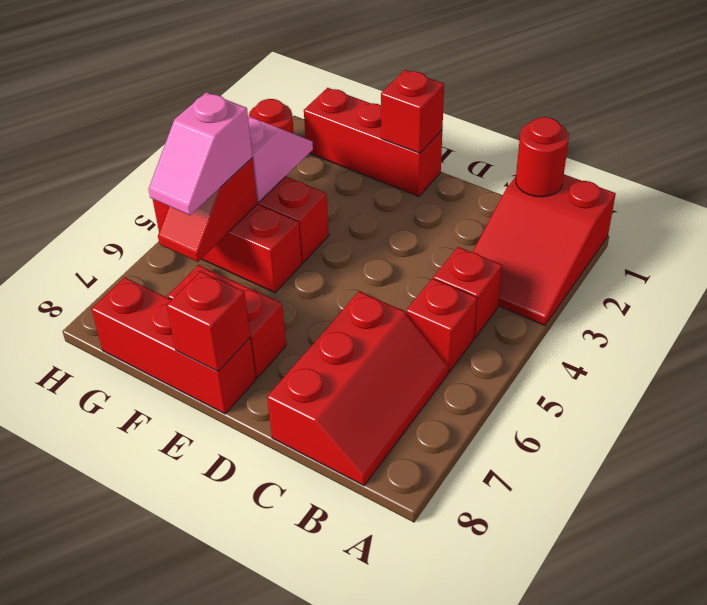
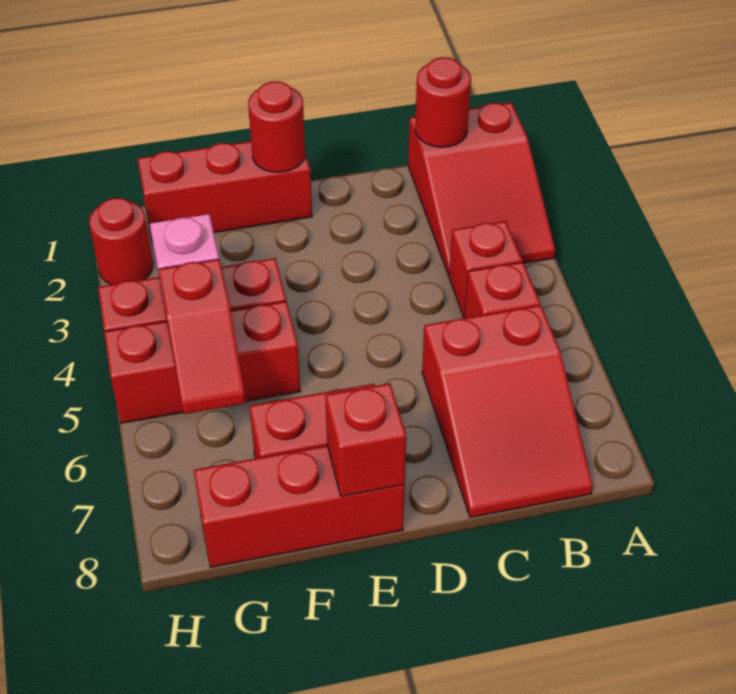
red 2x3 slope [267,291,448,485] -> red 2x3 slope turned to [422,305,593,517]
red 1x1 brick [381,70,444,153] -> red 1x1 round brick [248,81,305,172]
pink 1x2 slope [149,92,252,215] -> none

